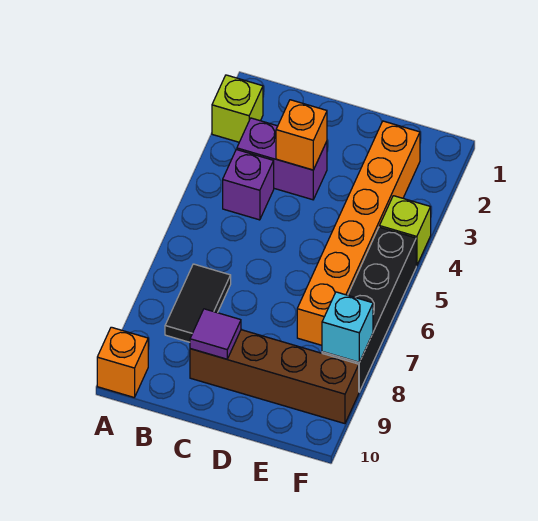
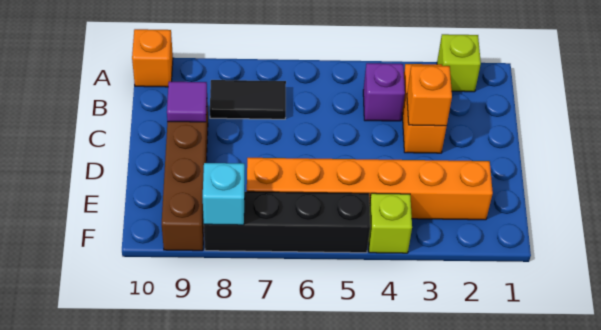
purple 1x2 brick [237,118,327,200] -> orange 1x2 brick [402,64,447,153]

